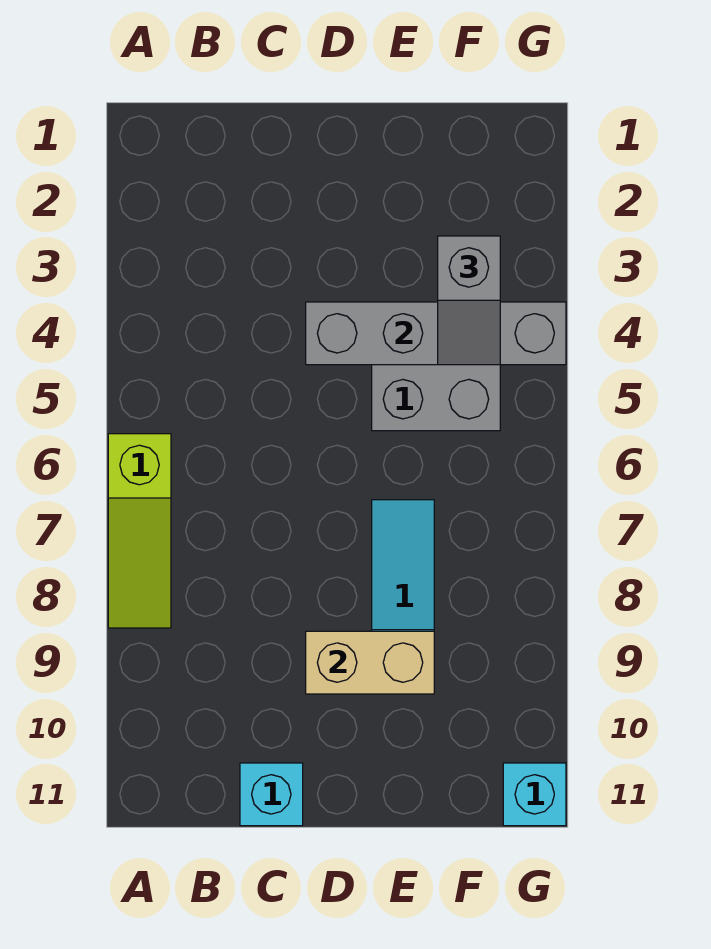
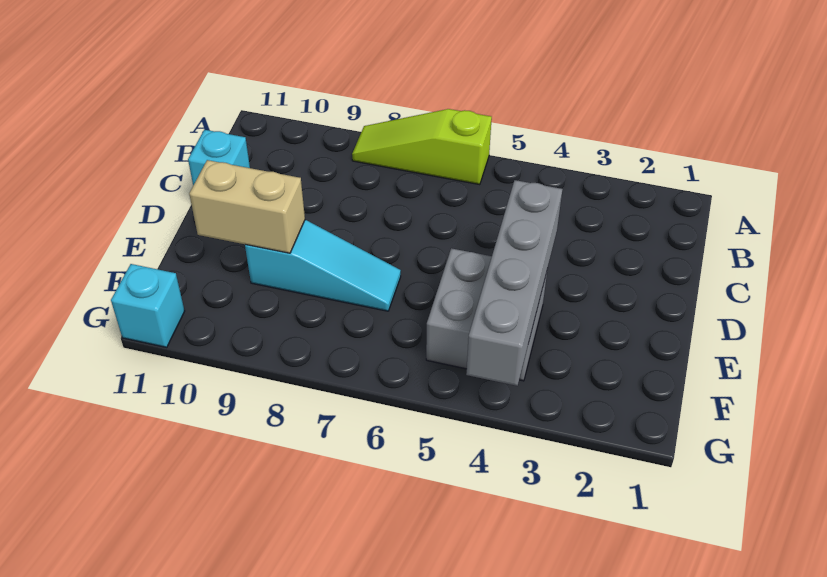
tan 1x2 brick [306,631,434,694] -> tan 1x2 brick turned to [189,160,305,253]
grey 1x2 slope [438,236,500,365] -> none

